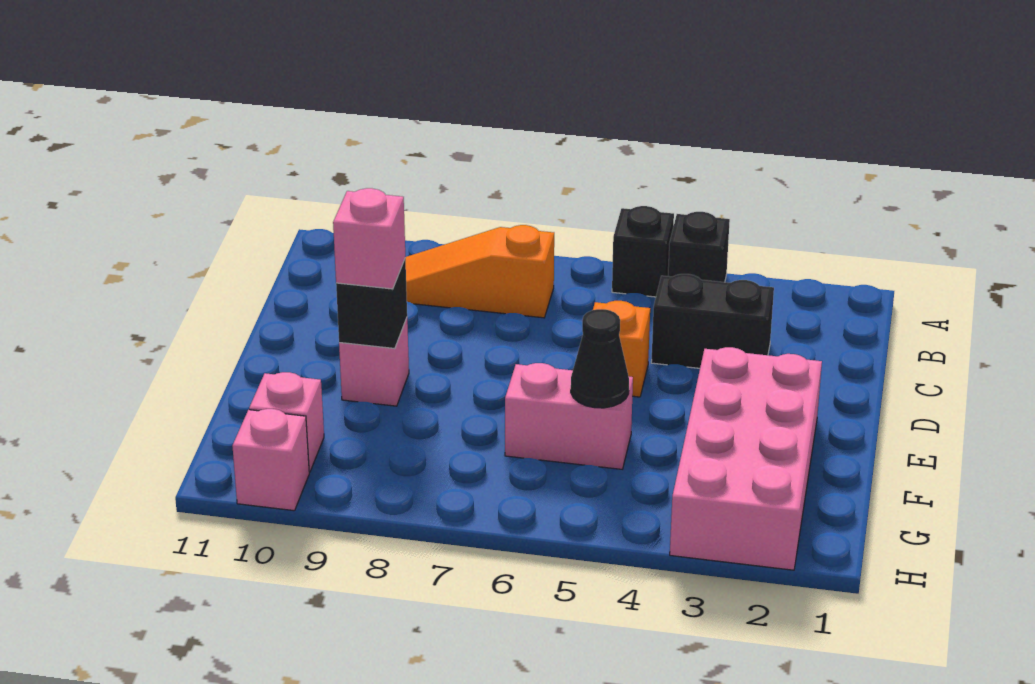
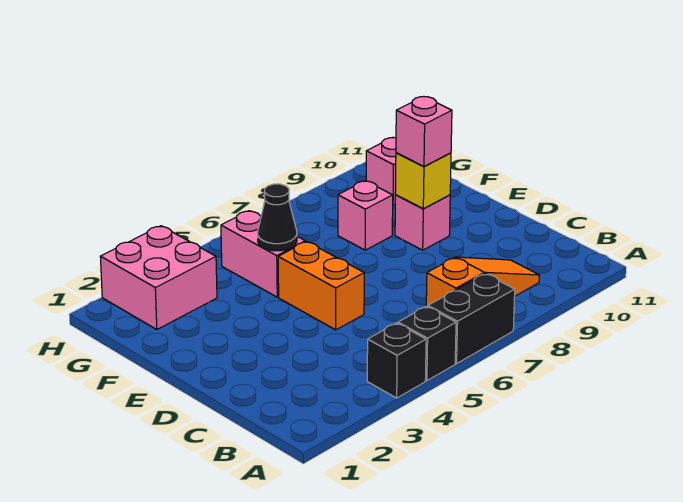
black 1x2 brick [651,274,774,368] -> black 1x2 brick moved to [428,274,515,364]
orange 1x1 brick [593,301,650,397] -> orange 1x2 brick [278,242,364,330]
pink 2x4 brick [670,347,822,570] -> pink 2x2 brick [100,226,217,330]
black 1x1 brick [336,258,407,349] -> yellow 1x1 brick [395,153,451,209]
pink 1x2 brick [505,363,633,469] -> pink 1x2 brick turned to [221,211,305,297]
pink 1x1 brick [232,409,309,511] -> pink 1x1 brick moved to [338,181,393,250]

